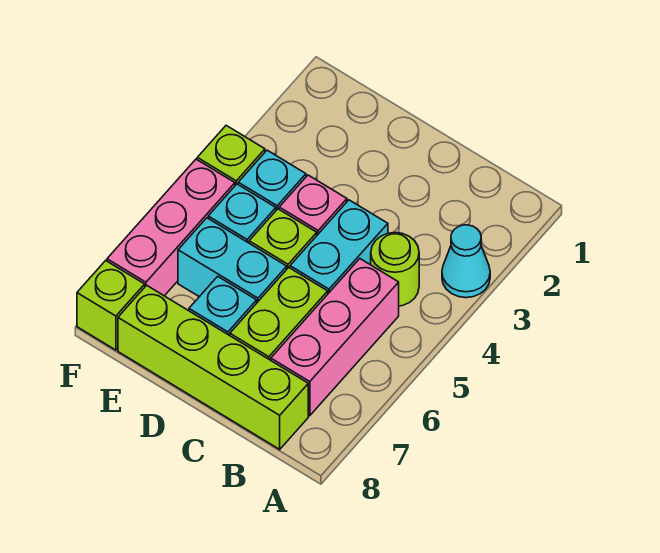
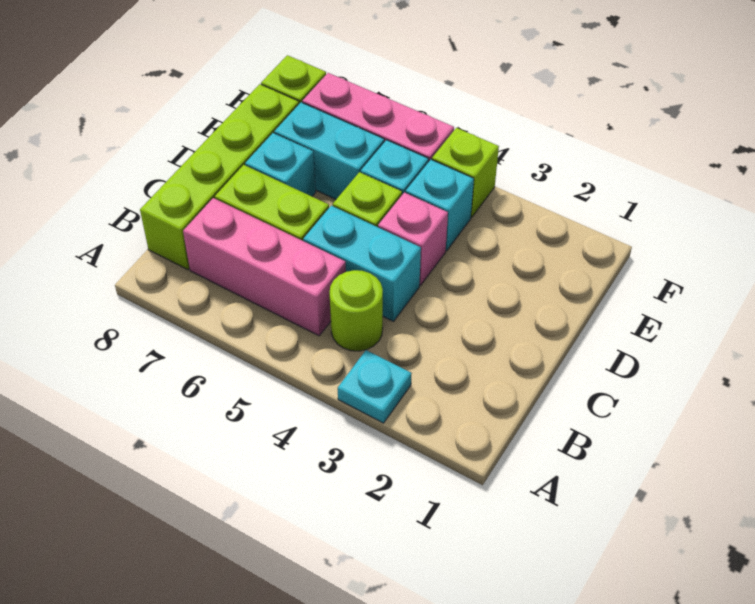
cyan 1x1 cone [442,225,490,298] -> cyan 1x1 plate [338,350,412,423]
cyan 1x2 brick [178,218,287,302] -> cyan 1x2 brick turned to [274,102,384,199]

